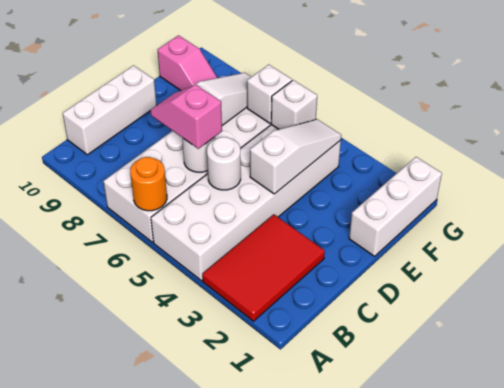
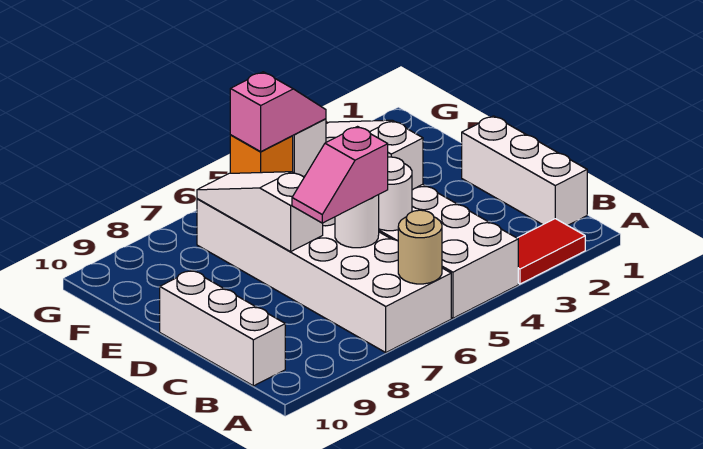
red 2x3 tile [202,215,325,321] -> red 1x2 tile [518,219,585,284]
orange 1x1 round brick [130,157,167,211] -> tan 1x1 round brick [398,210,442,284]
white 1x3 brick [349,157,442,256] -> white 1x3 brick moved to [462,116,587,225]
white 1x1 brick [247,65,292,123] -> orange 1x1 brick [230,135,293,173]
pink 1x2 slope [158,35,217,90] -> pink 1x2 slope moved to [230,72,326,152]

